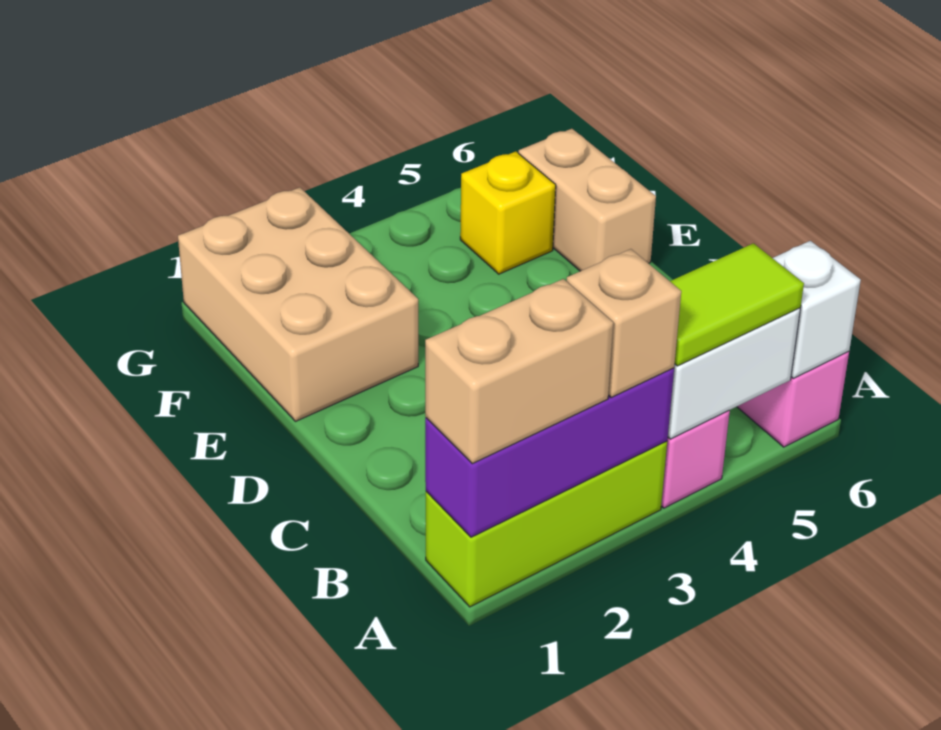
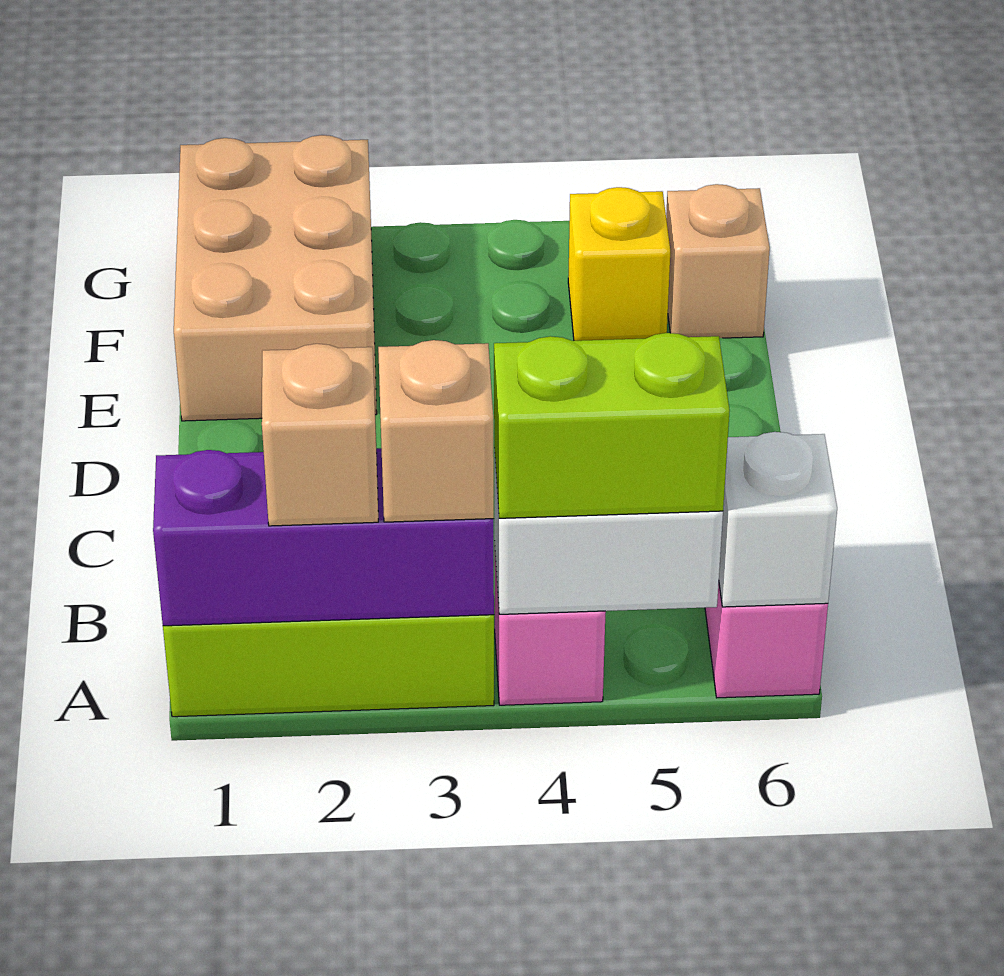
tan 1x2 brick [425,279,613,464] -> tan 1x1 brick [262,344,378,526]
lime 1x2 tile [670,243,804,366] -> lime 1x2 brick [494,333,730,518]
tan 1x2 brick [519,129,656,271] -> tan 1x1 brick [666,184,770,338]

